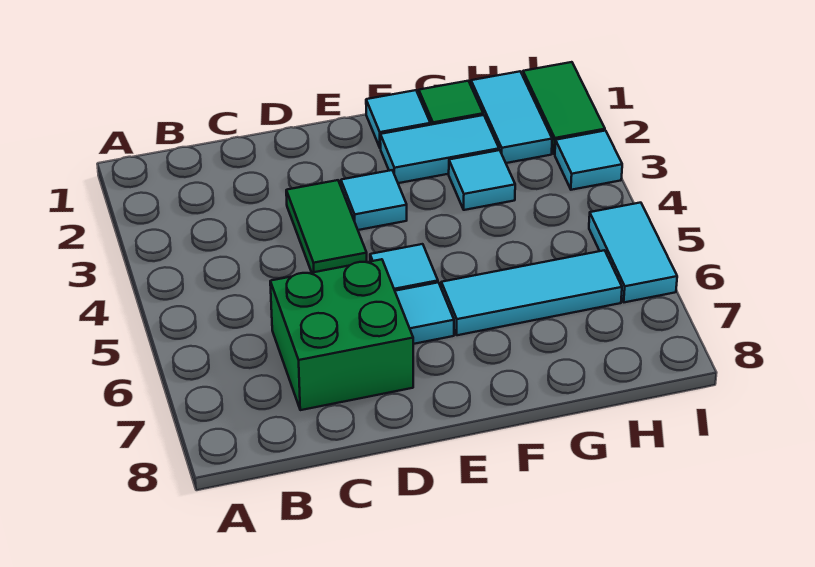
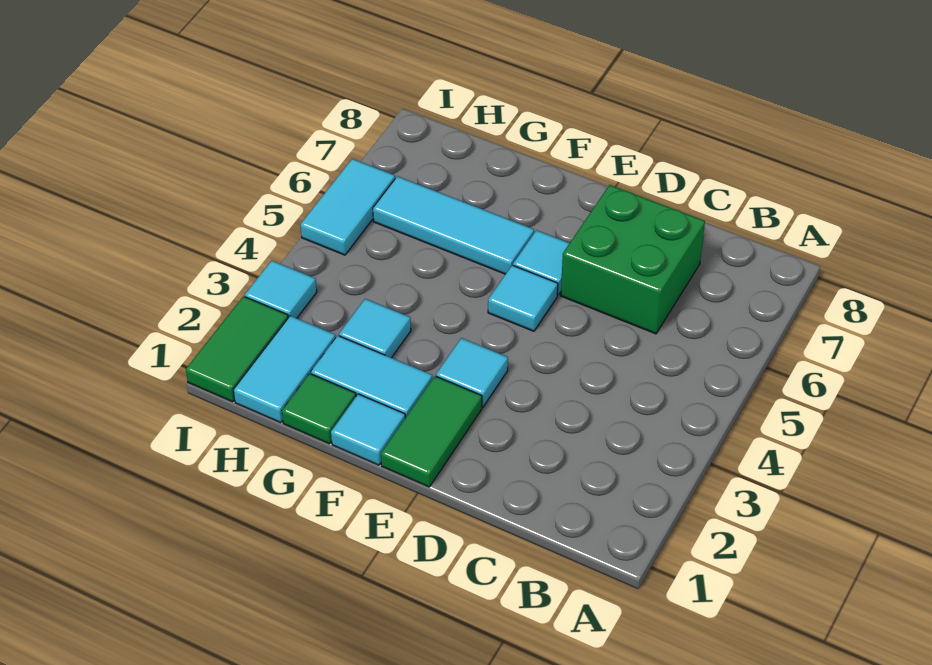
green 1x2 tile [286,180,367,273] -> green 1x2 tile moved to [381,376,482,487]

